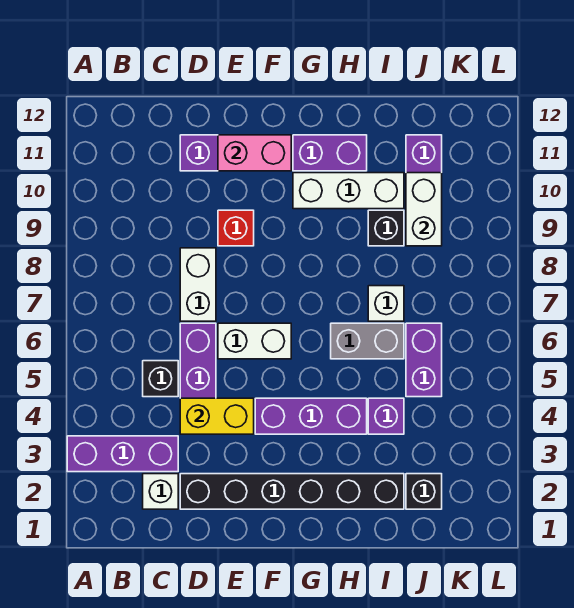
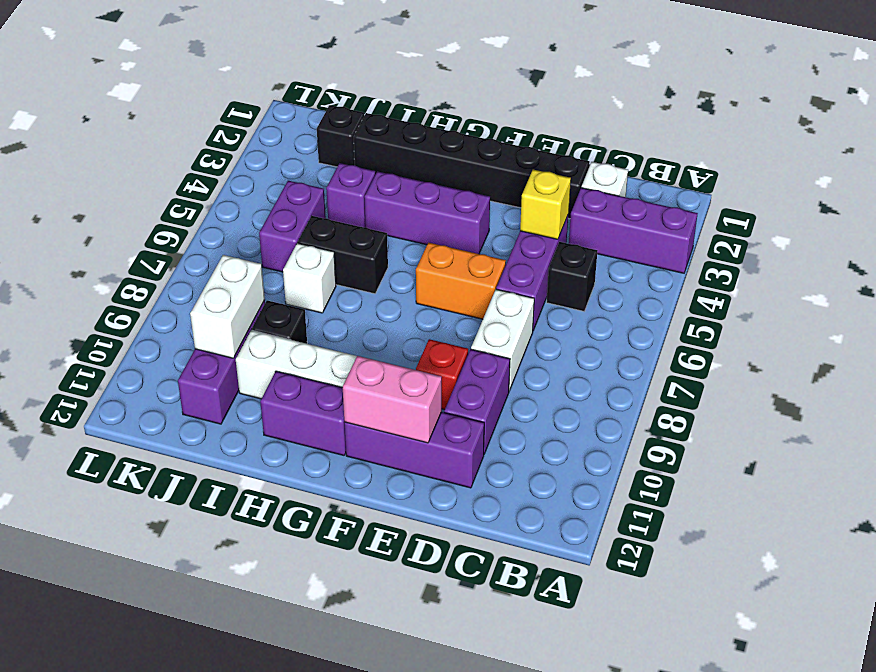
yellow 1x2 brick [180,398,254,434] -> yellow 1x1 brick [520,170,571,239]
none -> purple 1x2 brick [444,349,510,454]
white 1x2 brick [218,323,291,359] -> orange 1x2 brick [416,243,506,319]
grey 1x2 brick [331,323,404,359] -> black 1x2 brick [298,216,388,294]

